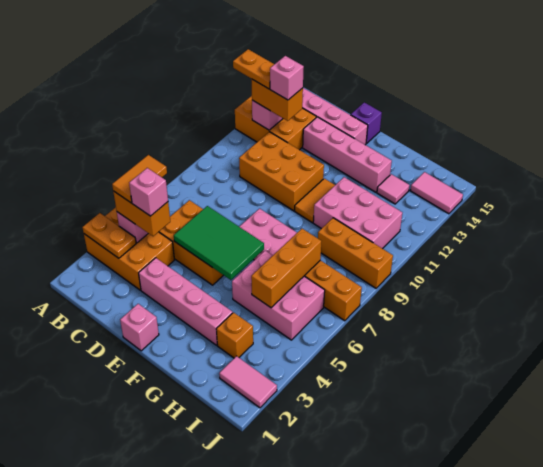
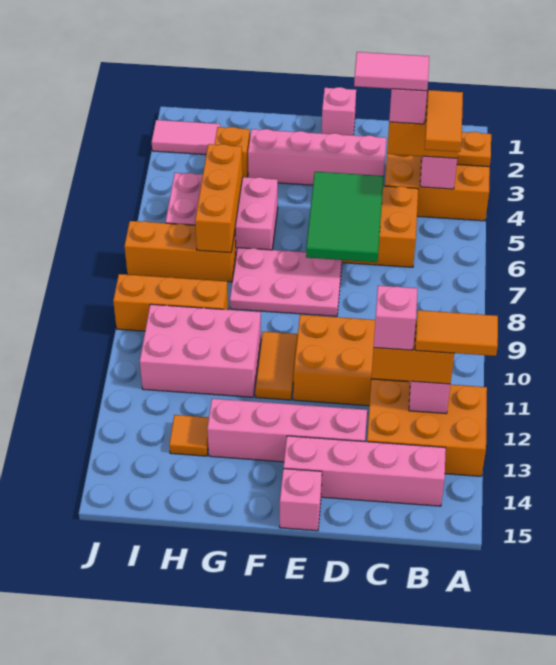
orange 1x2 plate [233,49,274,89] -> orange 1x2 tile [415,310,498,356]
green 2x3 tile [174,206,264,280] -> green 2x3 tile turned to [306,172,384,262]
purple 1x1 brick [351,102,382,143] -> pink 1x1 brick [280,469,322,531]
pink 1x1 tile [377,174,410,204] -> orange 1x1 tile [169,415,209,456]
pink 1x2 tile [410,172,463,214] -> pink 1x2 tile moved to [354,52,429,91]

